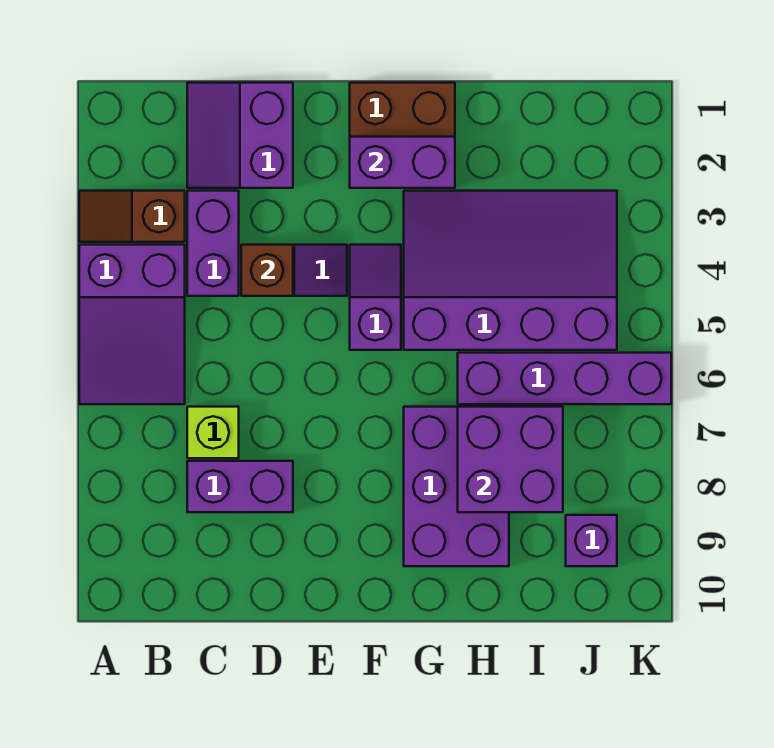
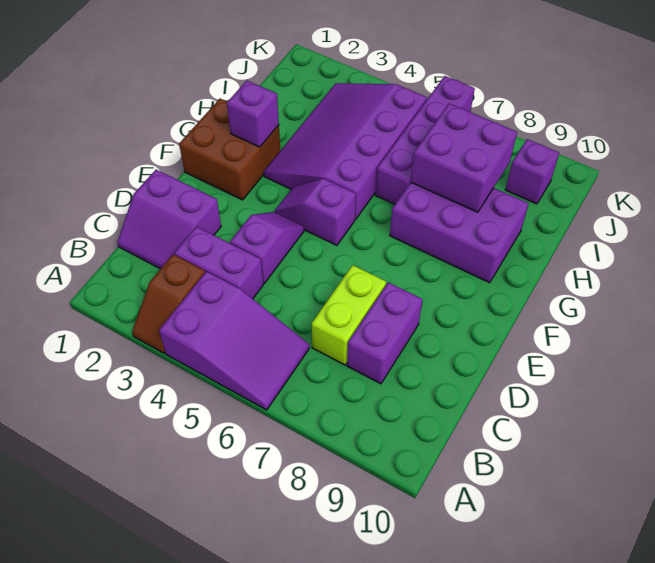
lime 1x1 brick [187,407,239,458] -> lime 1x2 brick [311,265,386,365]
brown 1x1 brick [241,245,293,296] -> none
purple 1x2 brick [350,137,455,188] -> purple 1x1 brick [227,81,279,147]

